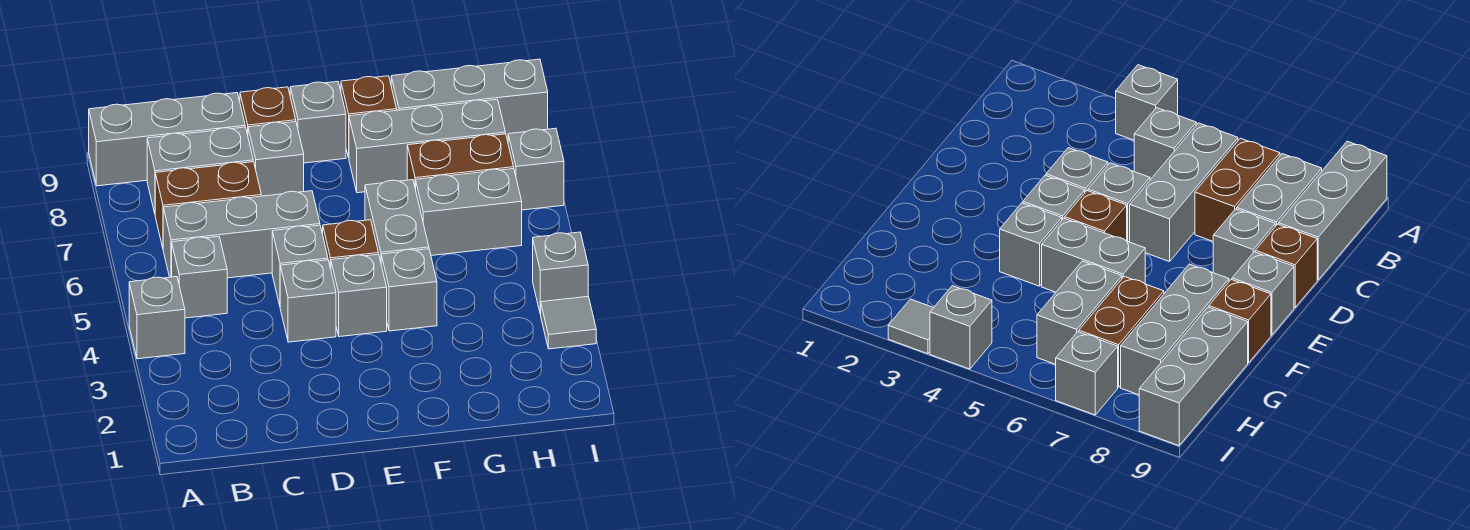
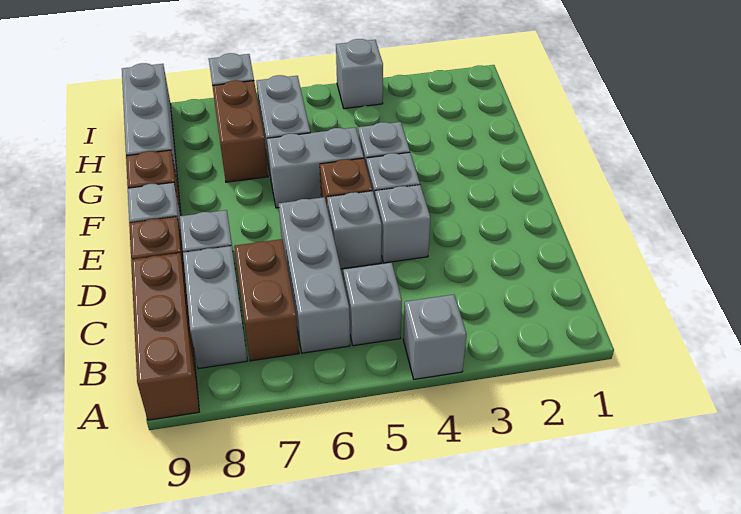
grey 1x3 brick [89,93,245,186] -> brown 1x3 brick [131,253,199,420]
grey 1x3 brick [349,99,505,193] -> none
grey 1x1 tile [541,296,596,349] -> none

